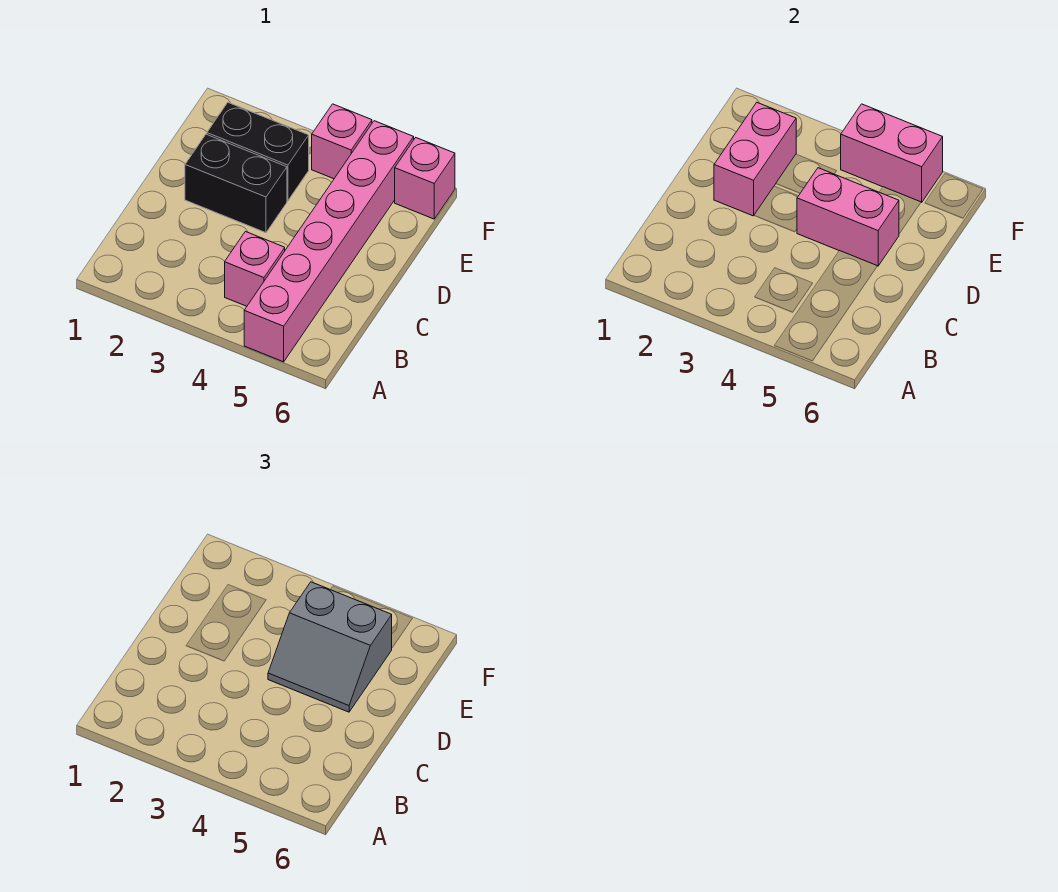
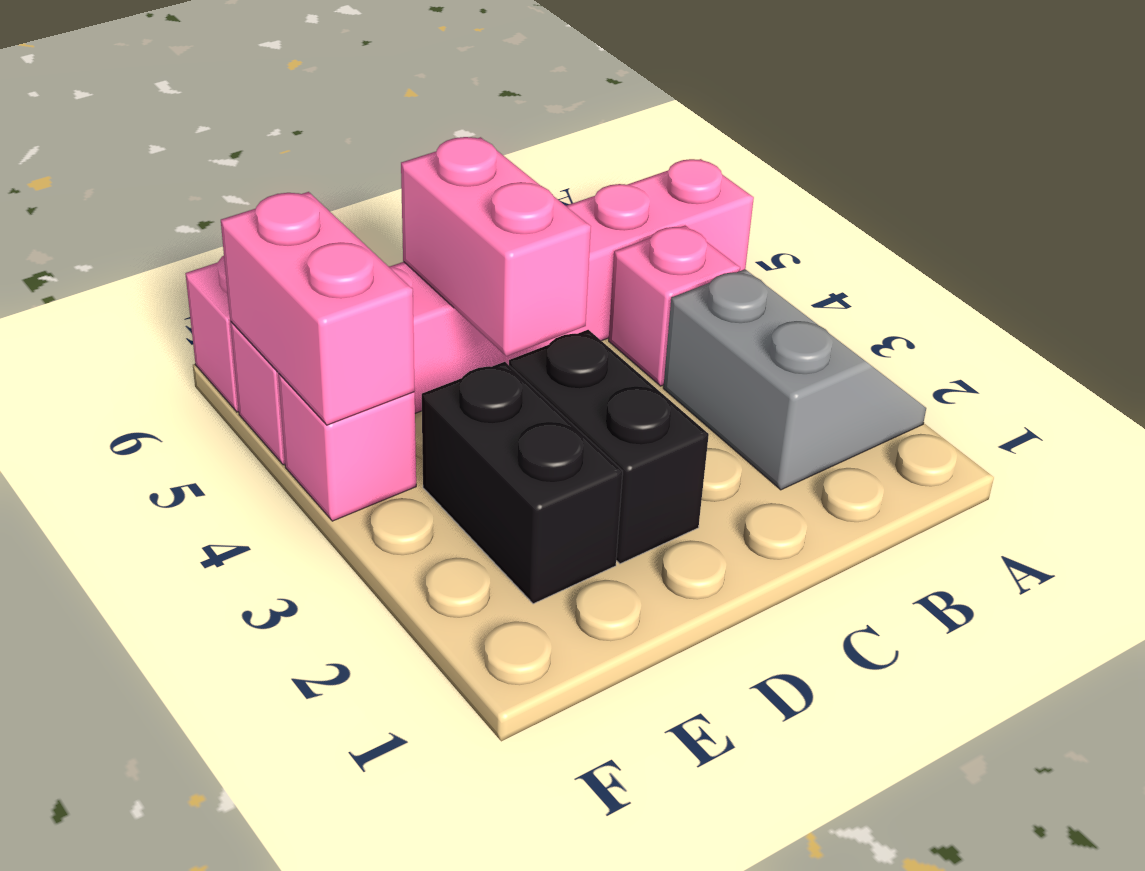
pink 1x2 brick [714,103,796,216] -> none
grey 2x2 slope [268,582,392,712] -> grey 2x2 slope moved to [663,269,926,490]

